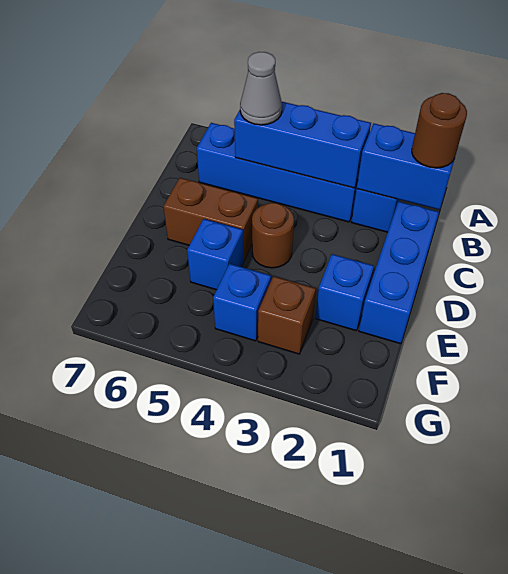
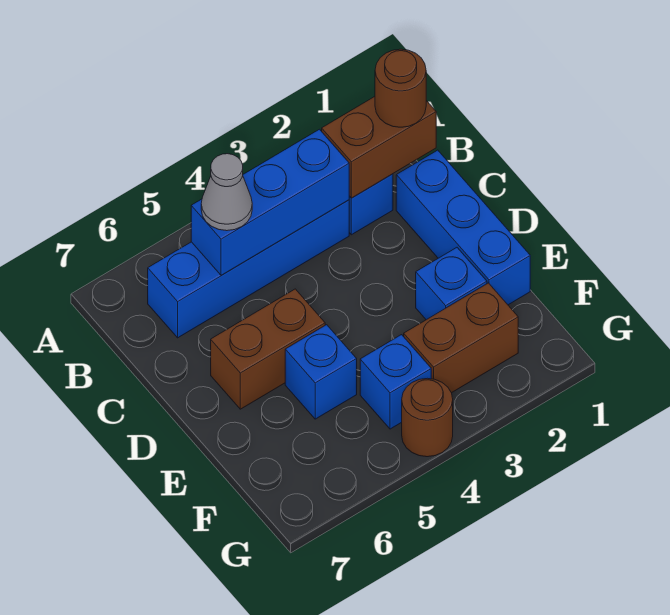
blue 1x2 brick [357,123,454,210] -> brown 1x2 brick [322,97,436,198]
brown 1x1 round brick [252,203,294,268] -> brown 1x1 round brick moved to [402,378,453,457]
brown 1x1 brick [258,276,316,354] -> brown 1x2 brick [404,283,518,393]

